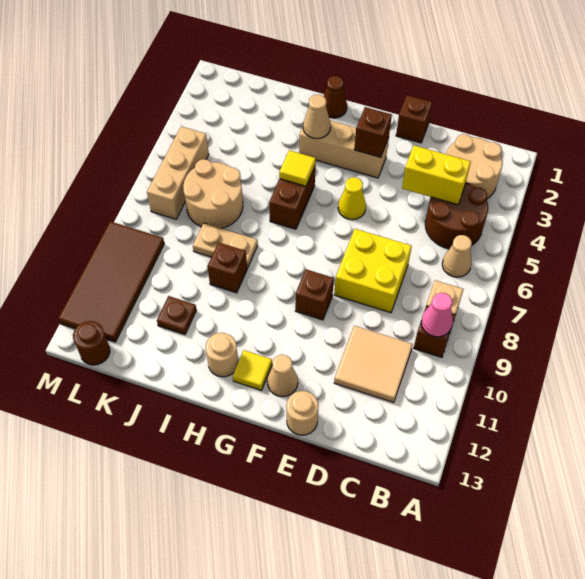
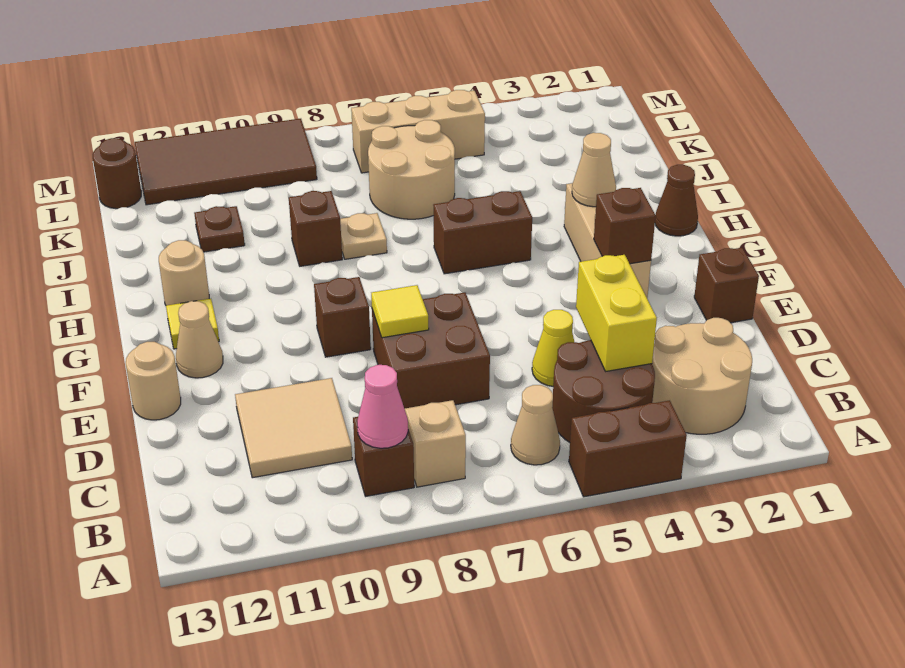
none -> brown 1x2 brick [569,400,687,497]
yellow 2x2 brick [334,229,412,313] -> brown 2x2 brick [372,292,490,409]
yellow 1x1 cone [338,177,366,220] -> yellow 1x1 cone moved to [532,310,574,386]
yellow 1x1 tile [279,150,316,186] -> yellow 1x1 tile moved to [371,285,429,338]
tan 1x2 plate [193,223,258,268] -> tan 1x1 plate [340,213,387,259]

